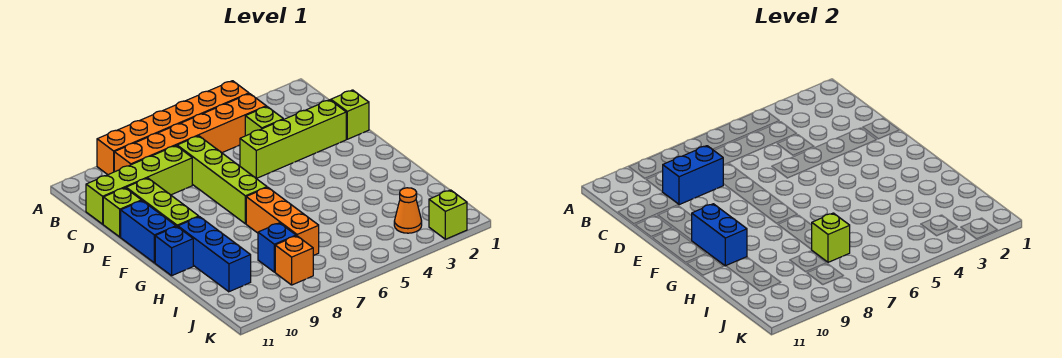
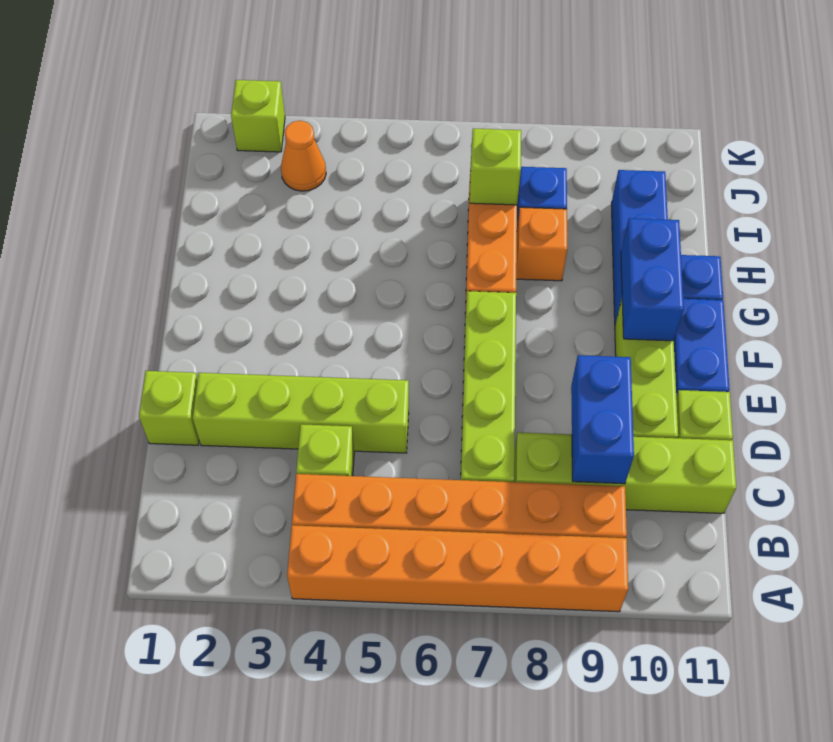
blue 1x2 brick [663,146,723,205] -> blue 1x2 brick turned to [571,355,634,484]
orange 1x1 brick [275,236,313,285] -> orange 1x1 brick moved to [516,207,567,281]

